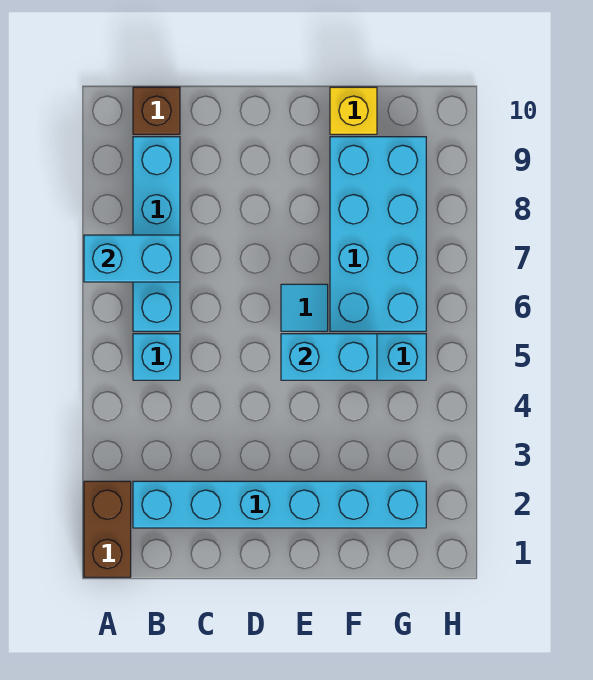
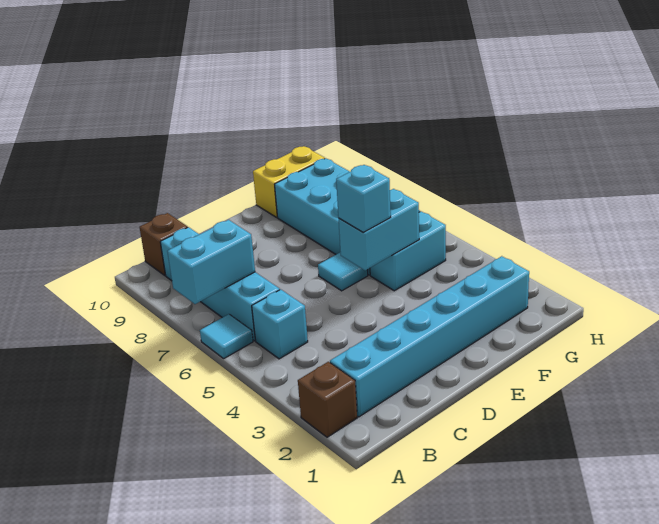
brown 1x2 brick [84,481,131,577] -> brown 1x1 brick [298,362,357,437]
none -> cyan 1x1 tile [200,314,253,358]
none -> cyan 1x1 brick [336,165,391,233]
yellow 1x1 brick [330,87,377,134] -> yellow 1x2 brick [253,146,325,217]

